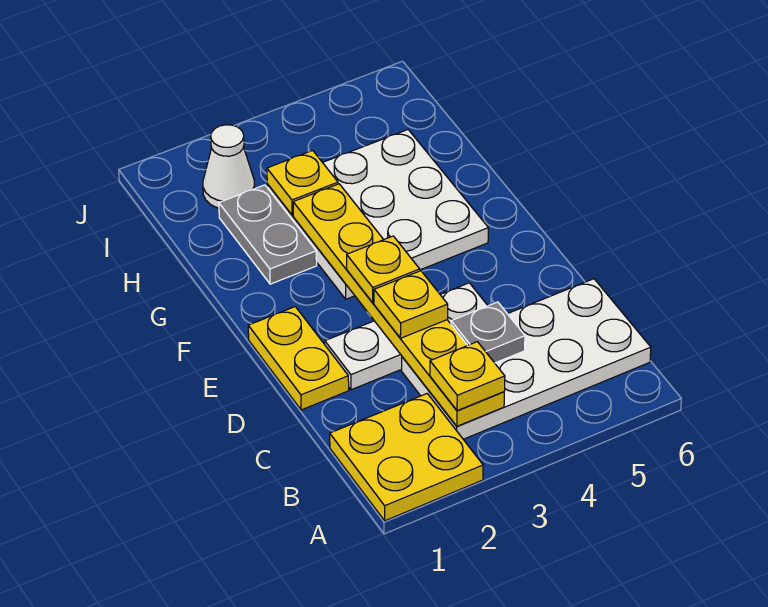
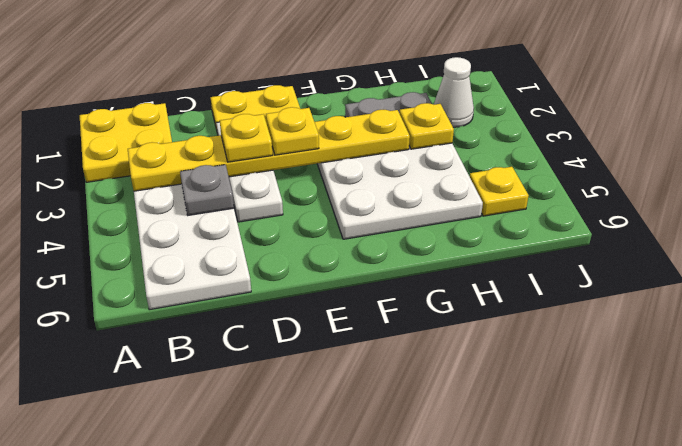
yellow 1x1 plate [430,342,505,411] -> yellow 1x1 plate moved to [470,167,529,216]

